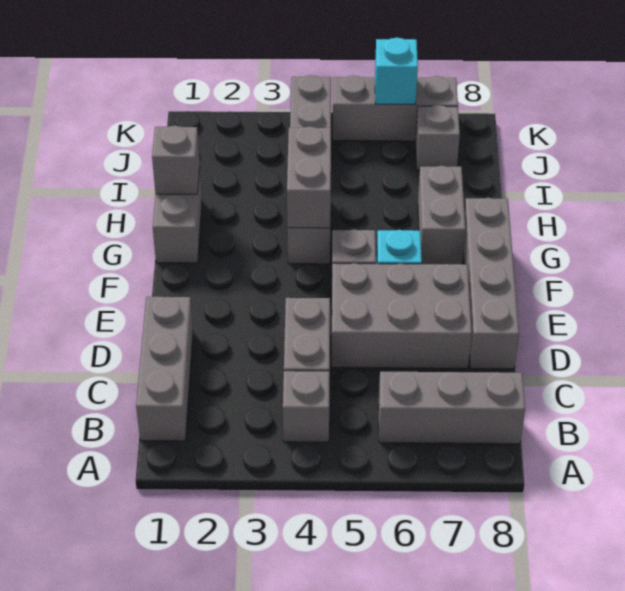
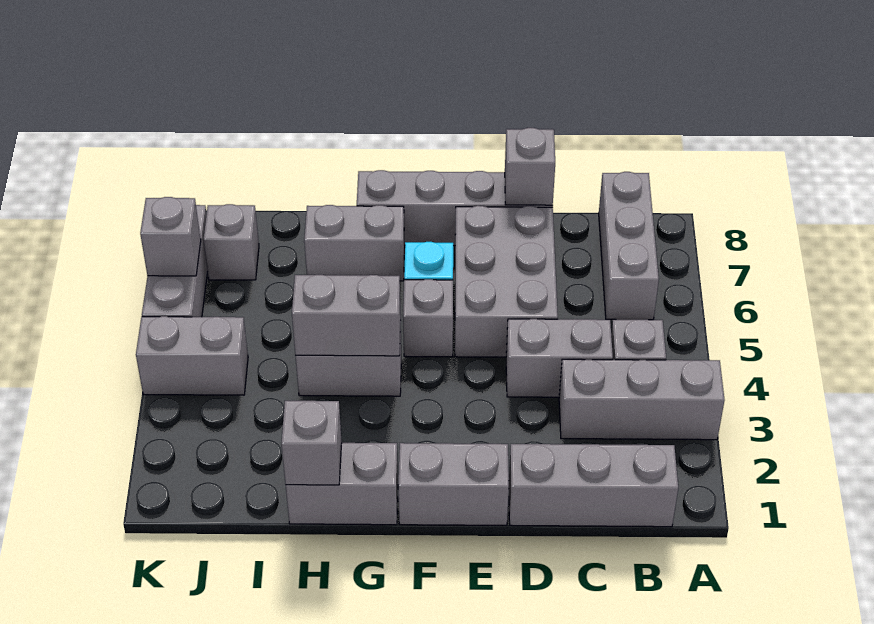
none -> grey 1x3 brick [559,359,725,440]
none -> grey 1x1 brick [505,128,555,205]
none -> grey 1x2 brick [399,443,509,525]
cyan 1x1 brick [375,38,418,104] -> grey 1x1 brick [140,197,201,276]

